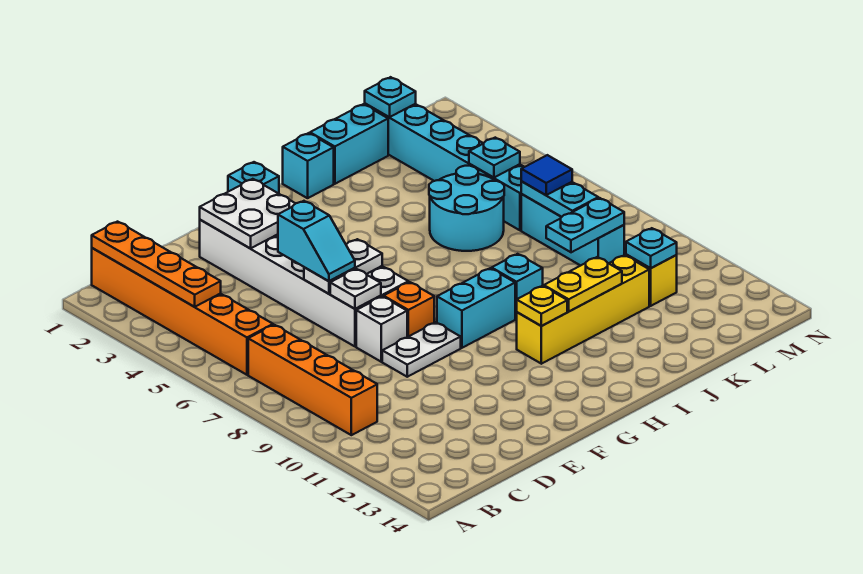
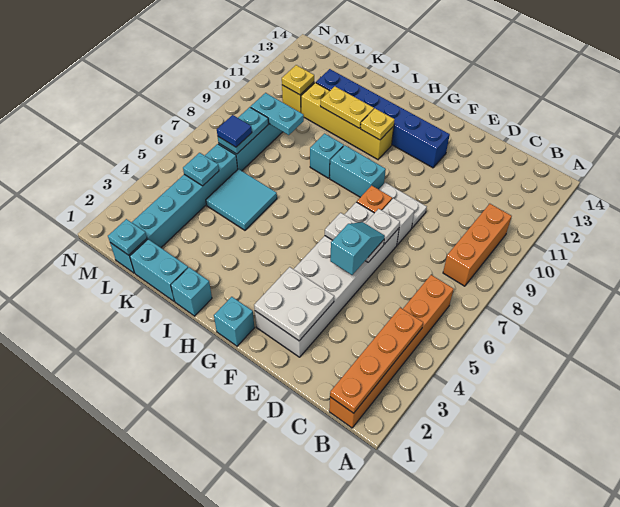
orange 1x4 brick [248,325,377,435] -> orange 1x3 brick [443,204,512,286]
none -> blue 1x6 brick [316,69,450,168]
cyan 2x2 round brick [429,166,504,251] -> cyan 2x2 tile [206,169,277,230]
cyan 1x1 plate [626,228,677,268] -> yellow 1x1 plate [282,65,314,95]

